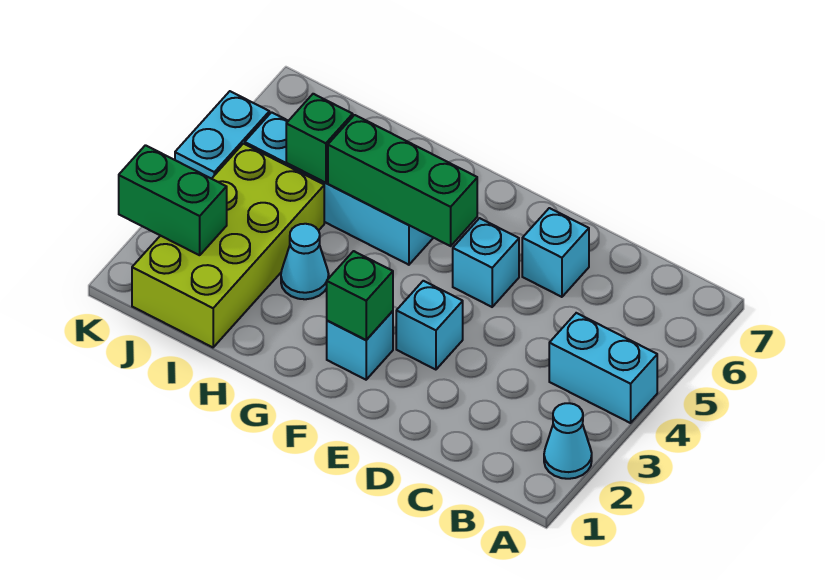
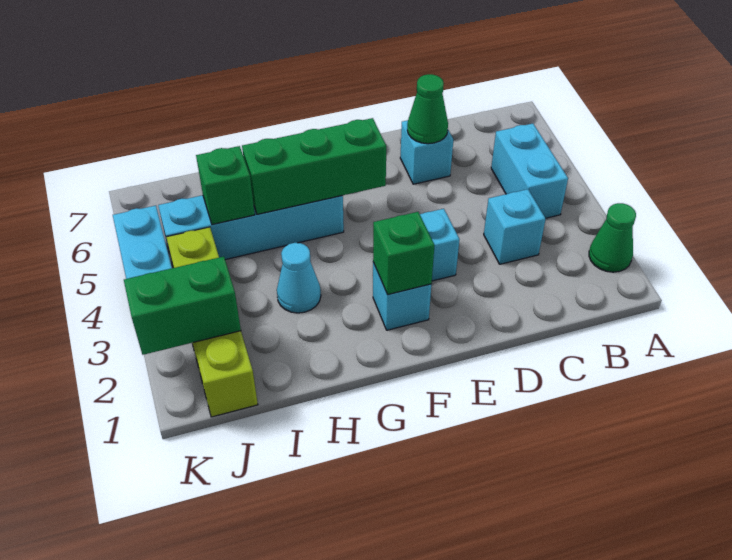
cyan 1x1 cone [544,403,592,479] -> green 1x1 cone [589,203,636,272]
cyan 1x2 brick [549,313,657,423] -> cyan 1x2 brick turned to [491,124,568,218]
none -> green 1x1 cone [407,74,448,144]
cyan 1x1 brick [453,218,519,307] -> cyan 1x1 brick moved to [484,189,546,264]
lime 2x4 brick [132,144,324,347] -> lime 1x4 brick [166,227,258,417]

